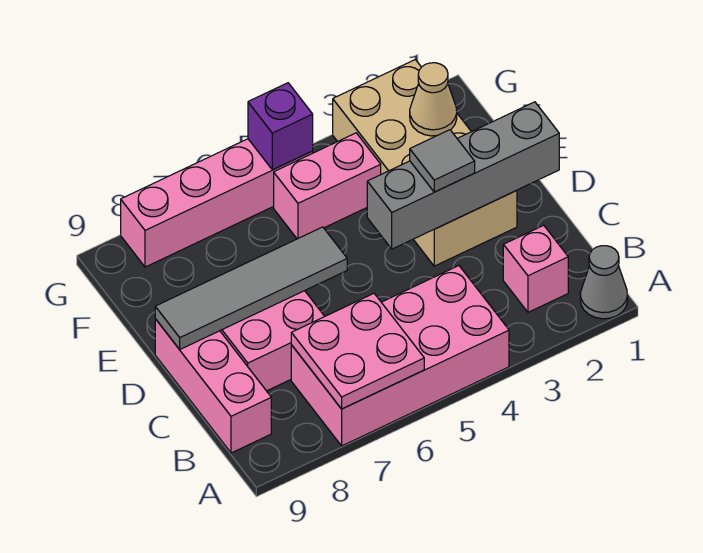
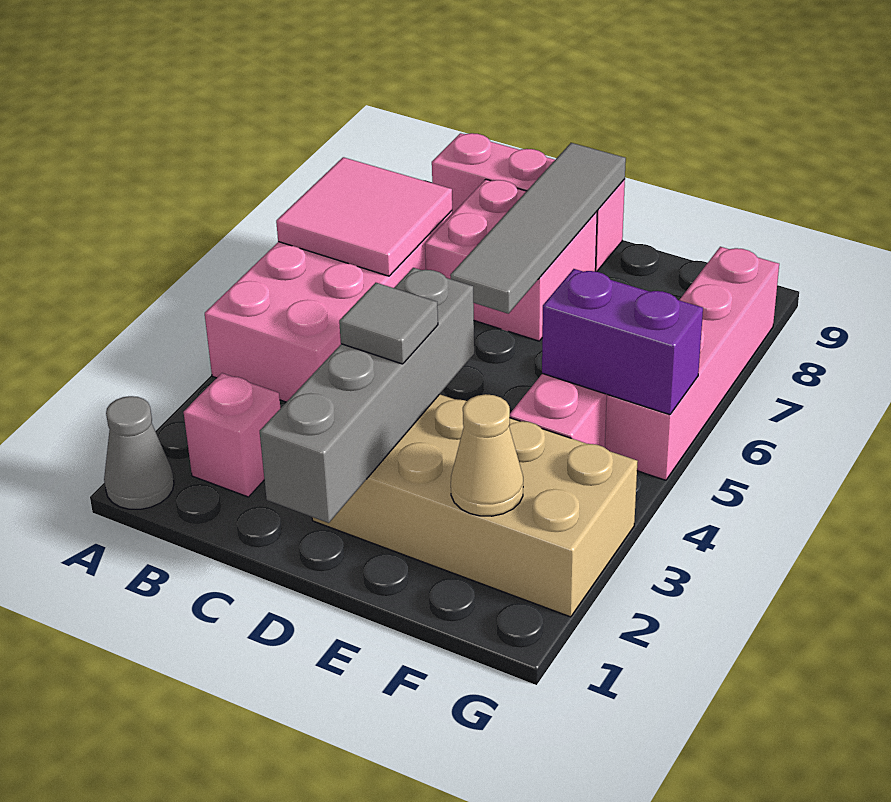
pink 2x2 plate [291,294,424,409] -> pink 2x2 tile [276,157,452,276]
purple 1x1 brick [248,83,313,170] -> purple 1x2 brick [542,269,703,415]

